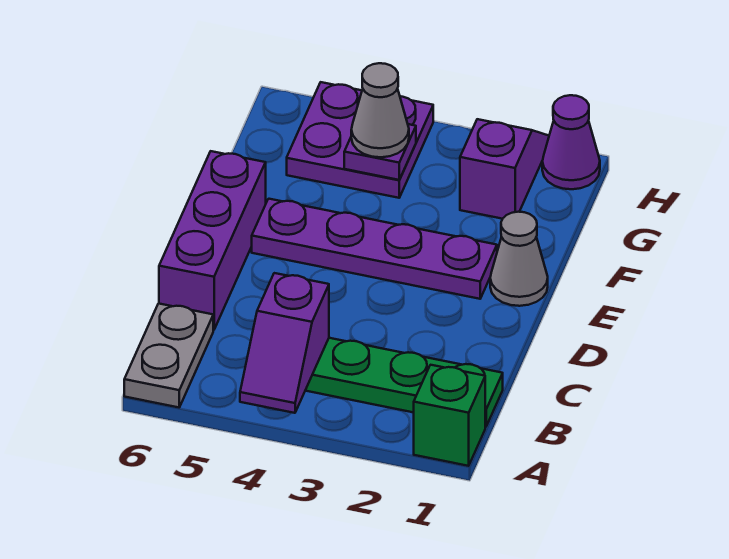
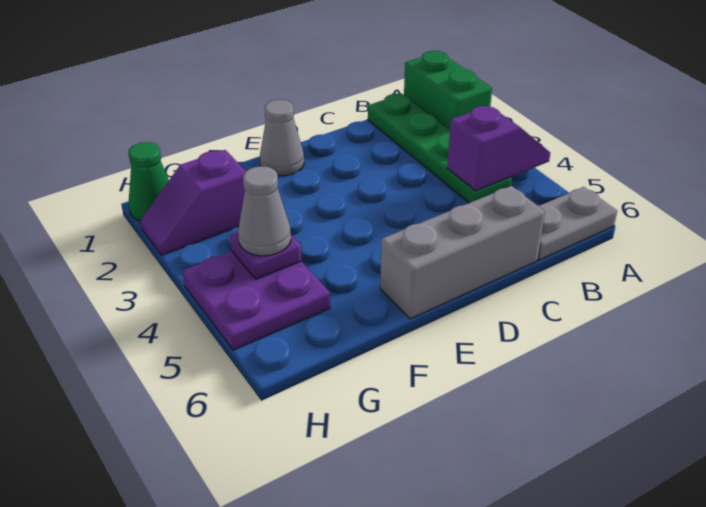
green 1x1 brick [414,365,485,466] -> green 1x2 brick [404,51,492,129]
purple 1x3 brick [159,151,266,330] -> grey 1x3 brick [380,186,545,319]
purple 1x4 plate [252,199,497,299] -> none
purple 1x1 cone [542,95,600,189] -> green 1x1 cone [128,142,169,221]

